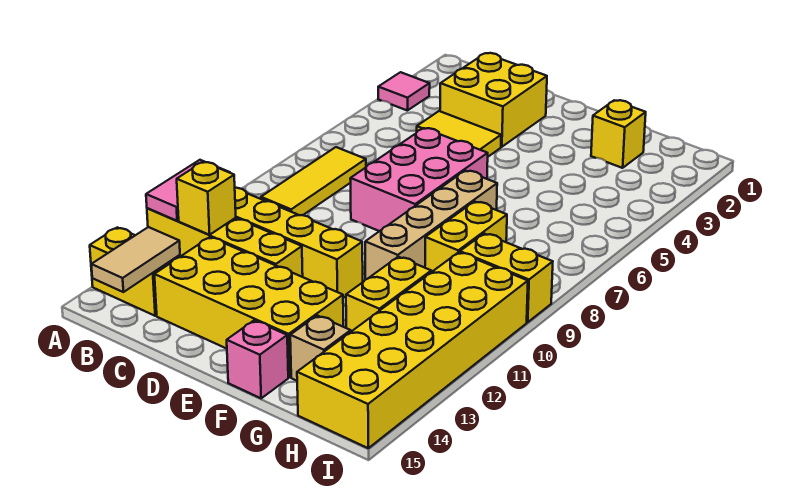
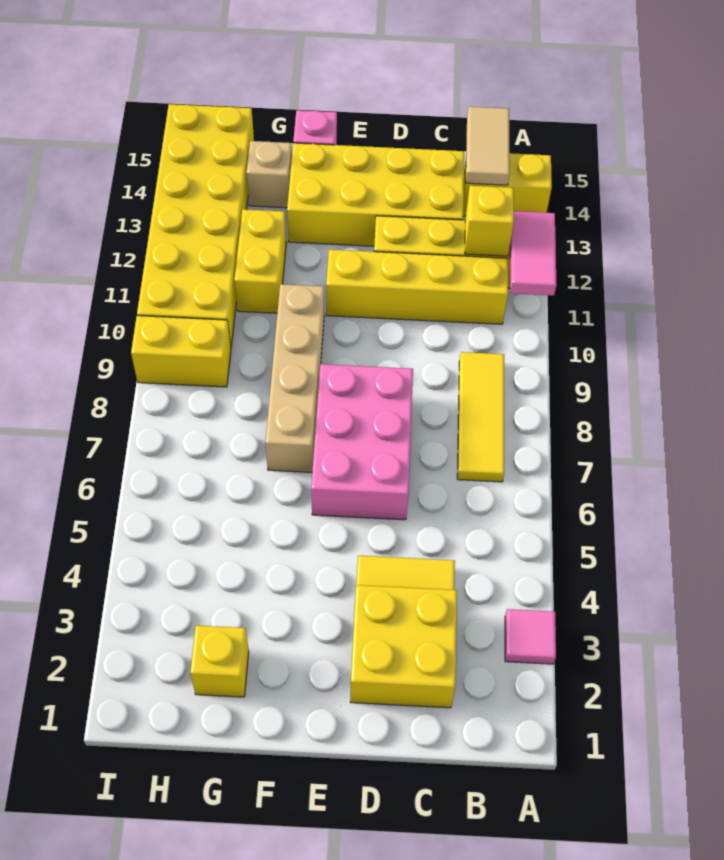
yellow 1x2 brick [425,202,507,272] -> none

